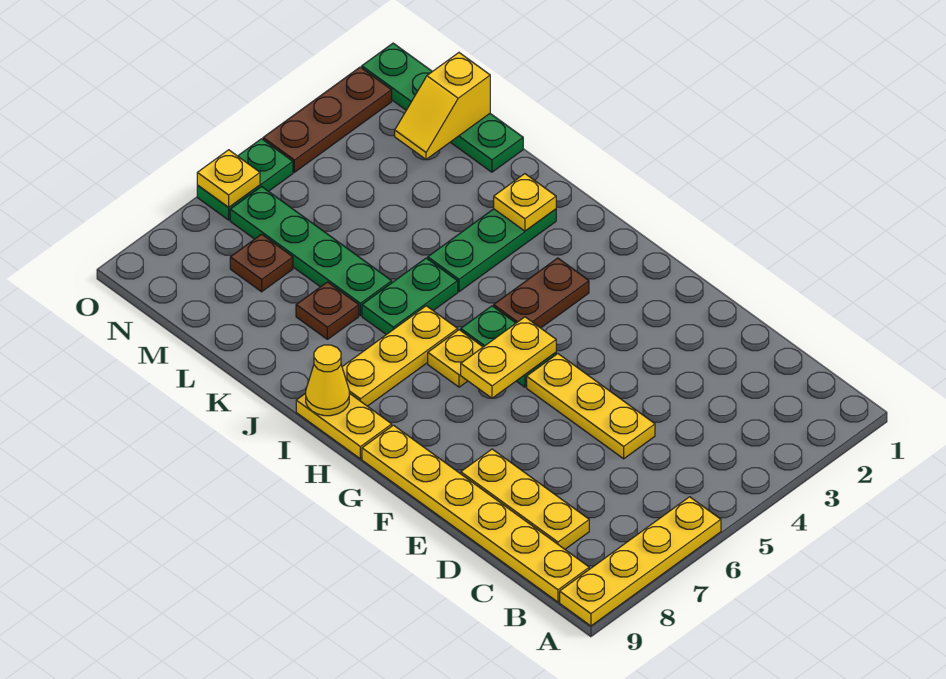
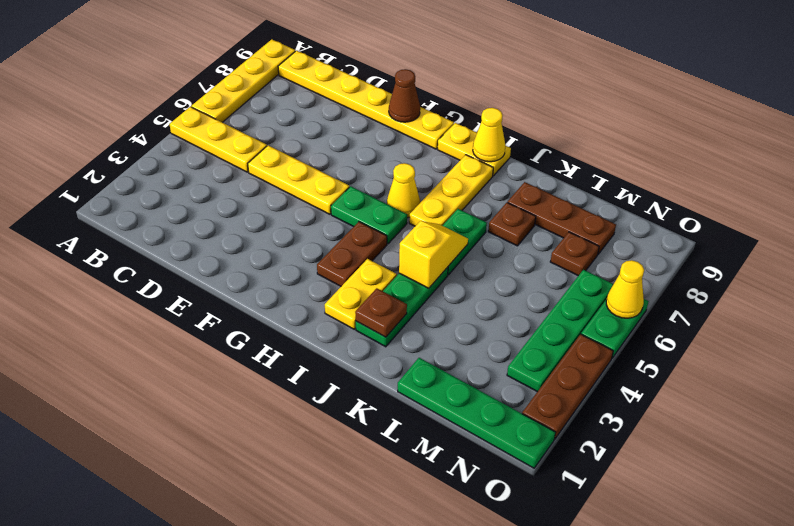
yellow 1x3 plate [461,449,589,549] -> yellow 1x3 plate moved to [170,107,267,172]
none -> brown 1x1 cone [389,69,420,122]
yellow 1x2 plate [461,317,556,398] -> yellow 1x2 plate moved to [325,259,397,329]
yellow 1x1 plate [428,330,483,387] -> yellow 1x1 cone [387,163,420,218]
yellow 1x1 plate [494,174,556,231] -> brown 1x1 plate [355,288,407,337]
green 1x4 plate [230,187,392,316] -> green 1x4 plate turned to [507,270,613,392]
none -> brown 1x3 plate [508,182,616,254]
yellow 1x2 slope [395,53,490,160] -> yellow 1x2 slope moved to [399,221,468,288]
yellow 1x1 plate [197,150,260,207] -> yellow 1x1 cone [606,260,644,318]

